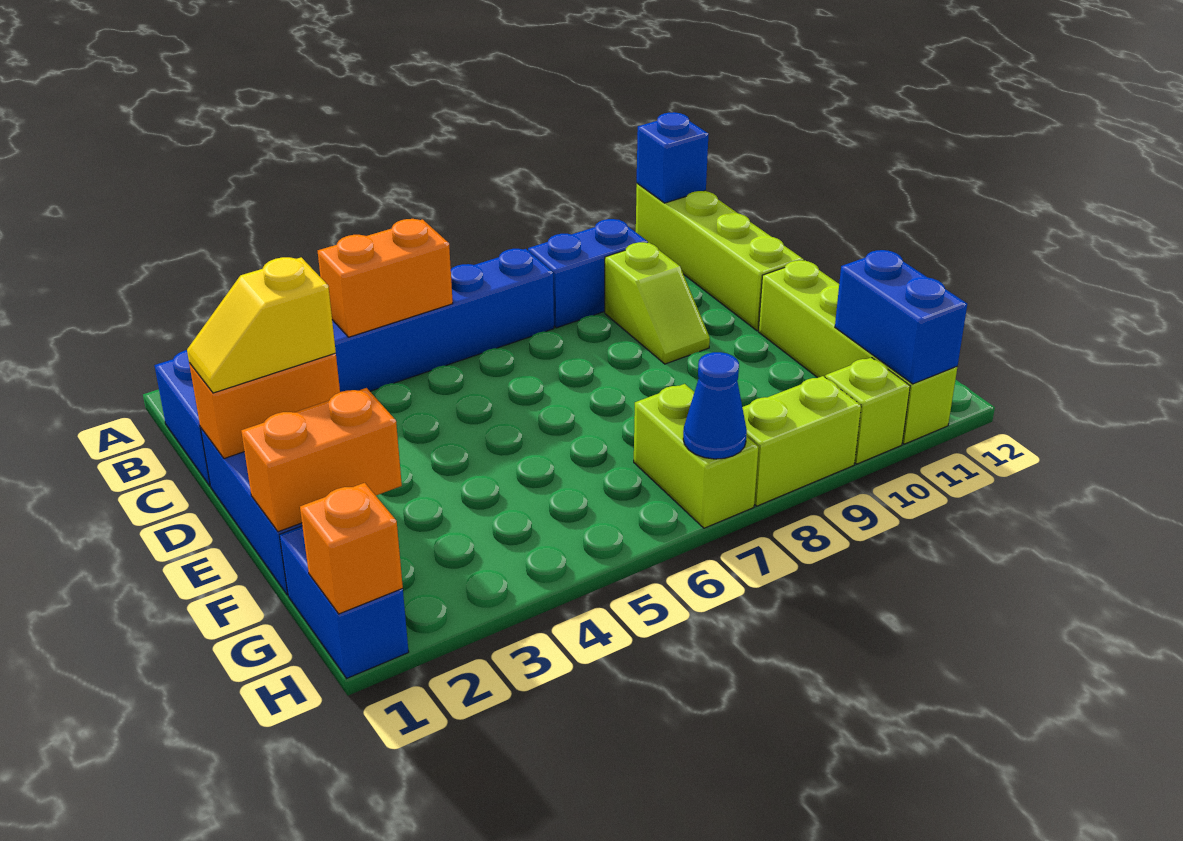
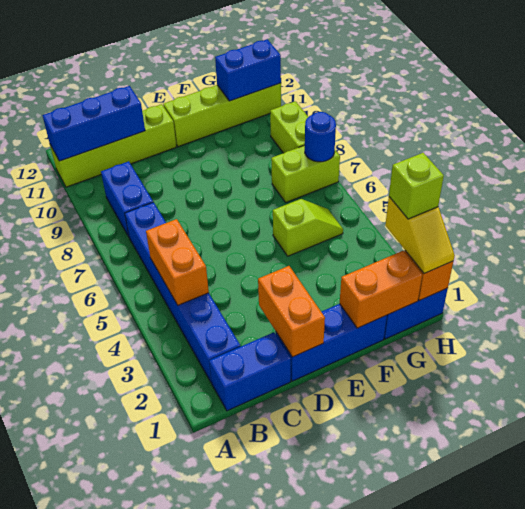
blue 1x1 brick [637,112,708,203] -> blue 1x3 brick [42,86,145,161]
lime 1x2 slope [605,242,710,364] -> lime 1x2 slope moved to [273,199,343,256]
yellow 1x2 slope [187,257,336,393] -> yellow 1x2 slope moved to [385,197,455,274]
orange 1x2 brick [241,388,402,532] -> orange 1x2 brick turned to [340,251,422,328]
blue 1x1 cone [683,352,747,459] -> blue 1x1 round brick [305,112,336,162]
lime 1x1 brick [825,357,910,464] -> lime 1x1 brick moved to [389,153,444,219]

